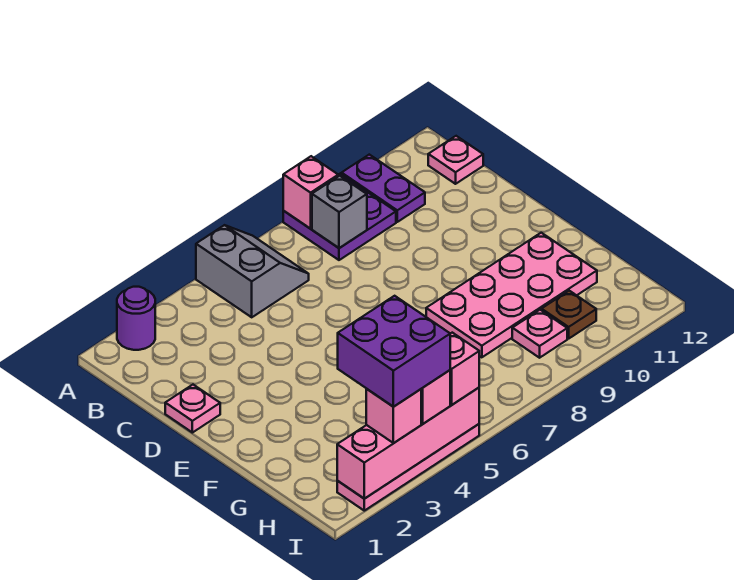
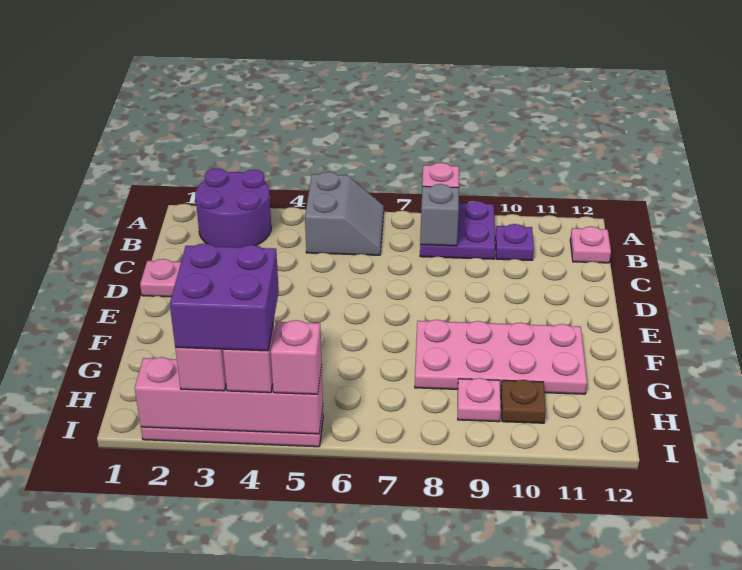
purple 1x1 round brick [117,287,155,350] -> purple 2x2 round brick [195,168,271,247]
purple 1x2 plate [342,155,425,222] -> purple 1x1 plate [495,224,534,260]

